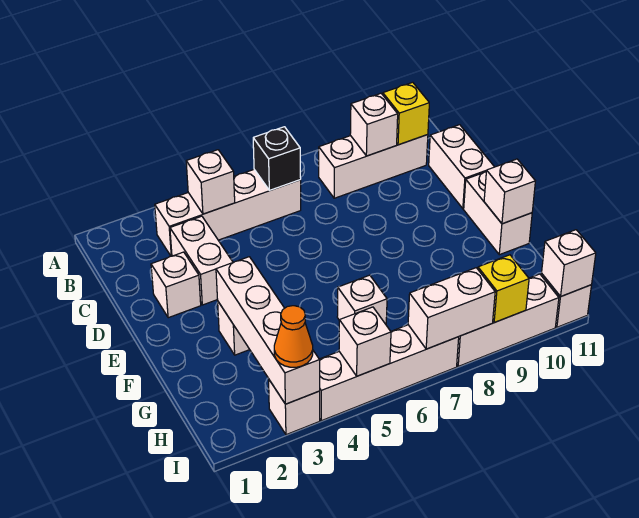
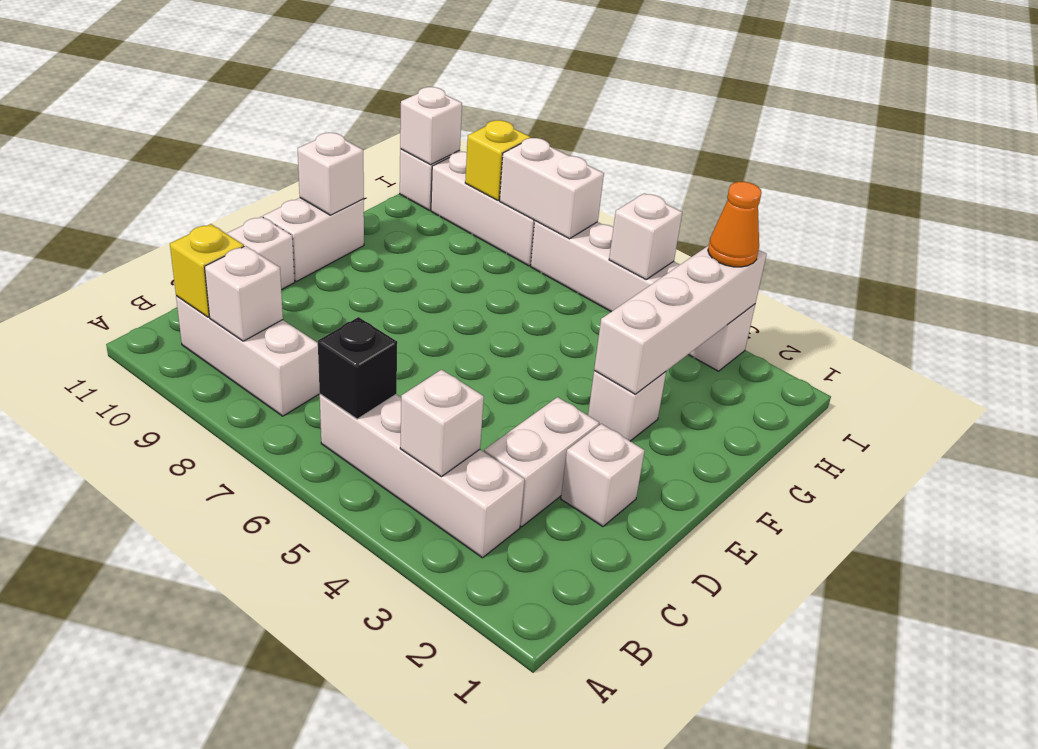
white 1x1 brick [337,275,387,324] -> none

